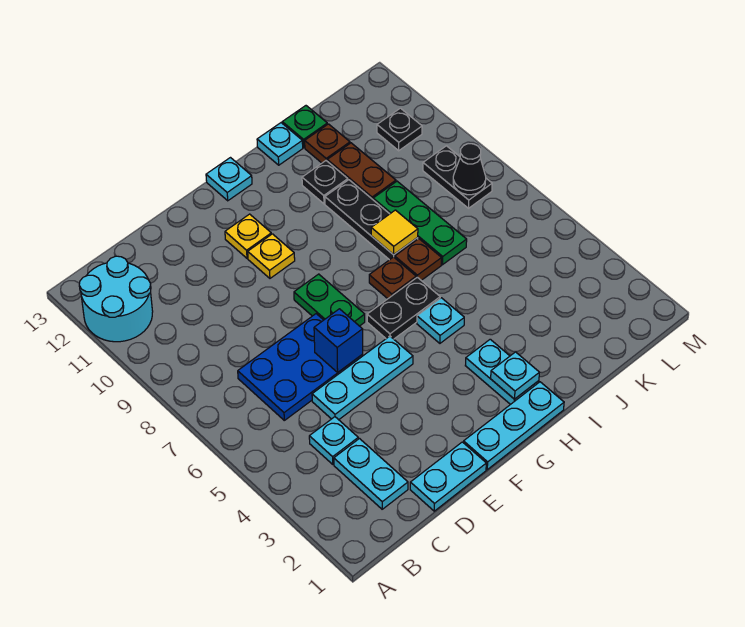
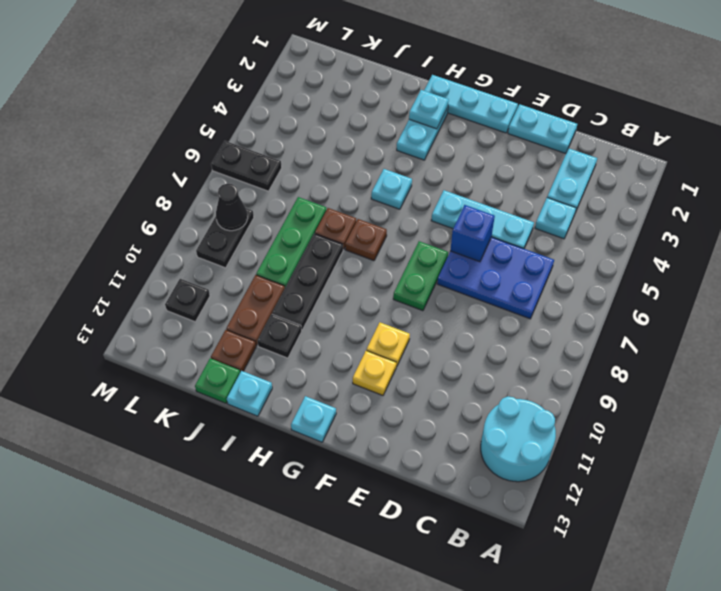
black 1x2 plate [367,277,440,339] -> black 1x2 plate moved to [211,141,282,191]
yellow 1x1 tile [371,210,418,255] -> none

